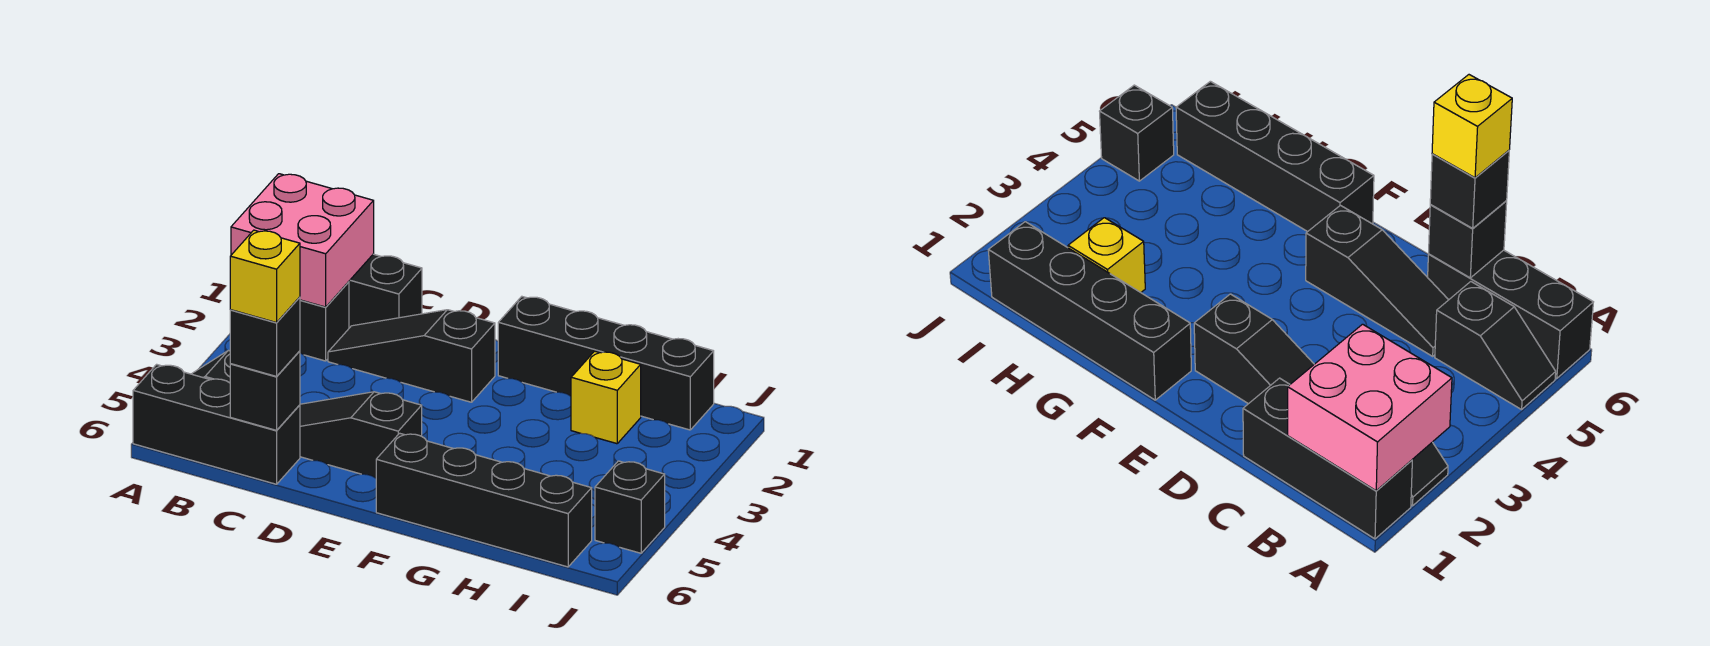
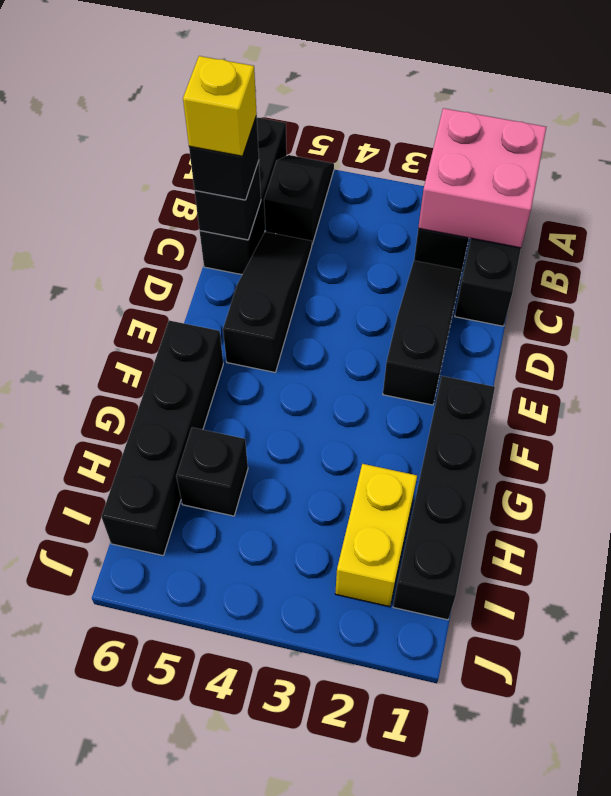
yellow 1x1 brick [571,351,641,444] -> yellow 1x2 brick [335,464,417,607]
black 1x1 brick [595,461,665,553] -> black 1x1 brick moved to [176,427,248,516]

